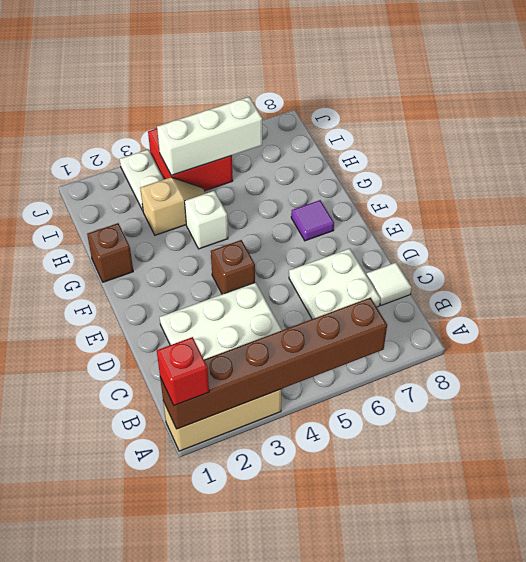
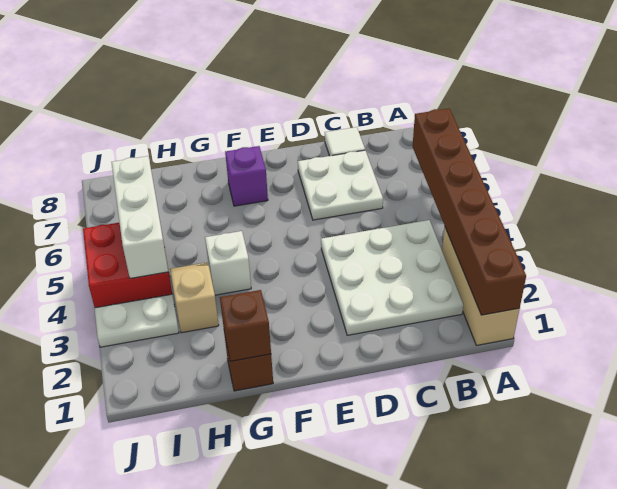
red 1x1 brick [157,337,209,406] -> none
brown 1x1 brick [211,240,255,294] -> brown 1x1 brick moved to [220,290,271,361]
purple 1x1 tile [291,200,334,241] -> purple 1x1 brick [225,146,268,206]

